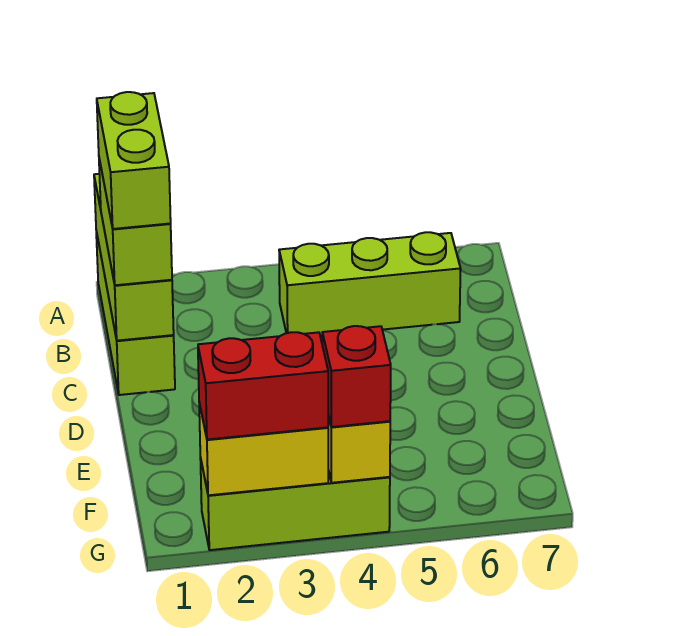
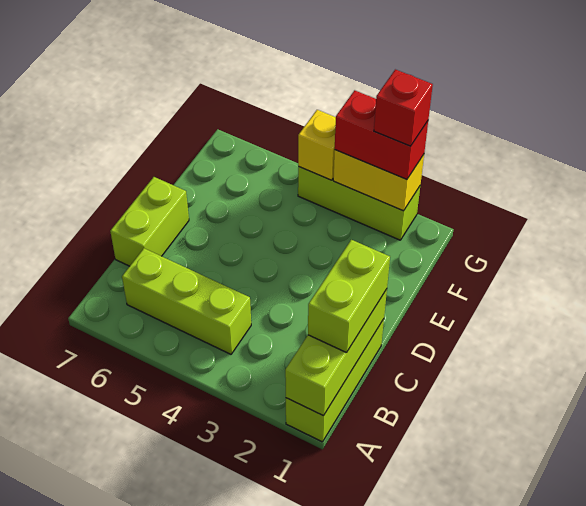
lime 1x2 brick [97,92,171,229] -> lime 1x2 brick moved to [110,177,189,266]
red 1x1 brick [322,326,391,427] -> red 1x1 brick moved to [374,69,433,146]

